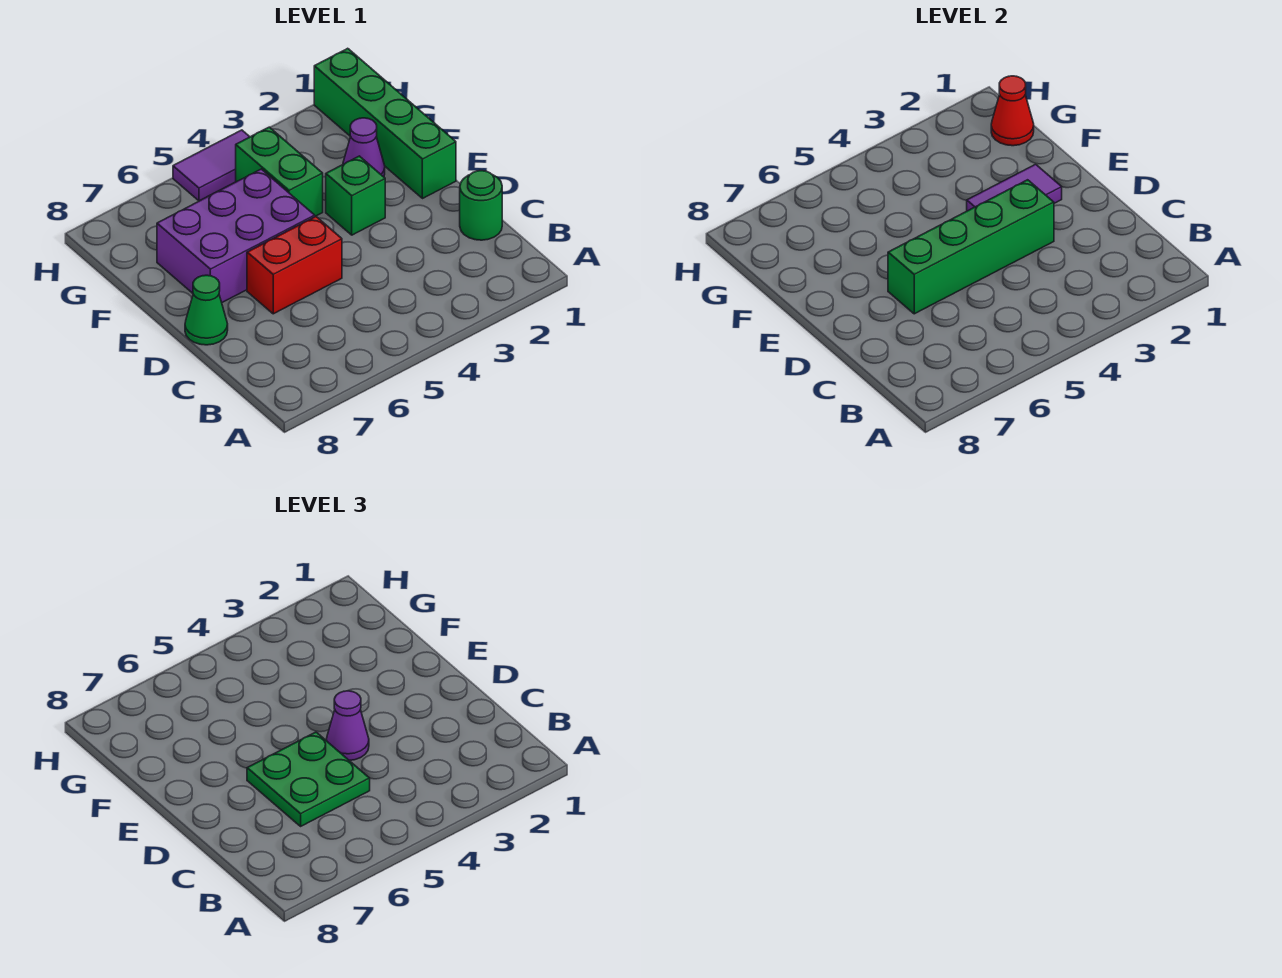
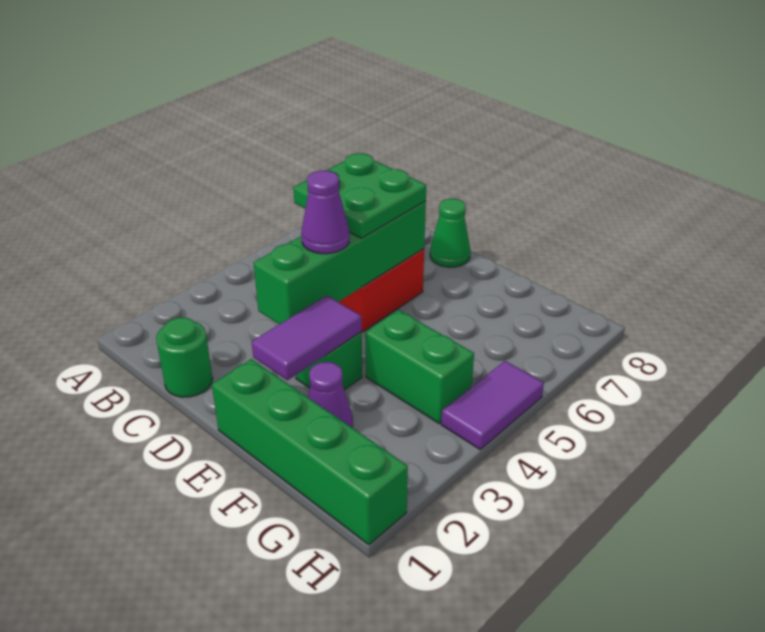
purple 2x3 brick [157,169,315,303] -> none
red 1x1 cone [991,76,1034,146] -> none

